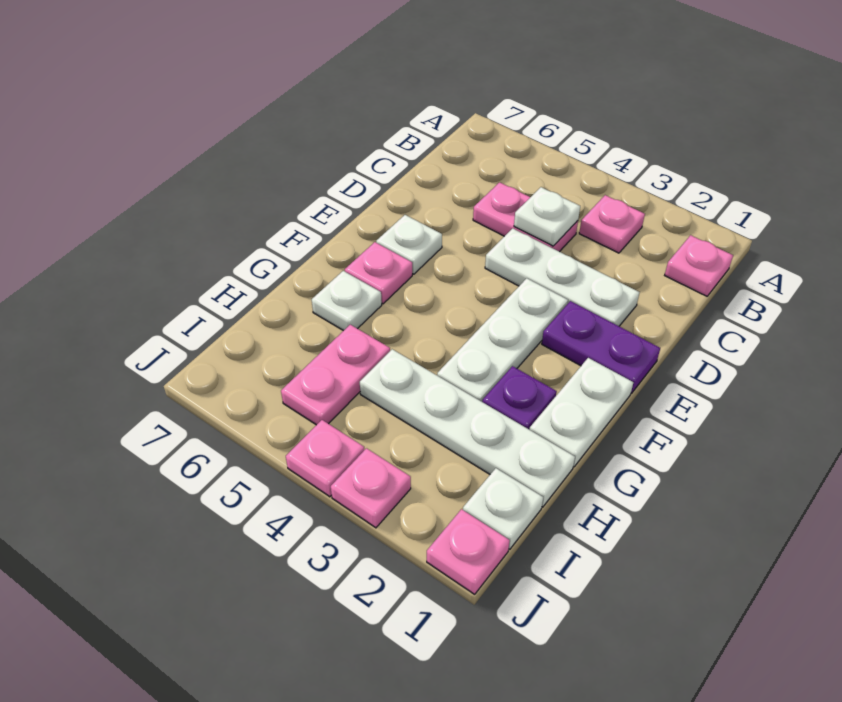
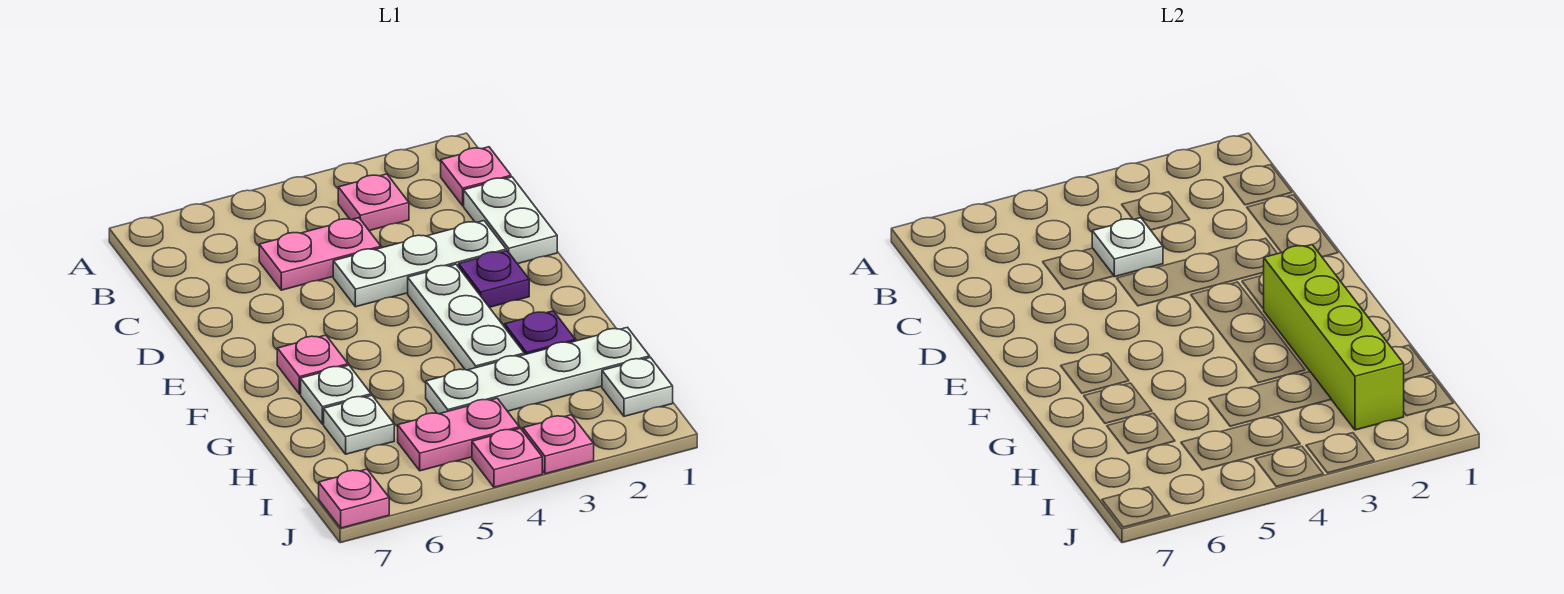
purple 1x2 plate [542,301,660,393] -> purple 1x1 plate [459,251,529,307]
white 1x1 plate [376,215,442,274] -> white 1x1 plate moved to [324,395,394,454]
white 1x2 plate [530,358,633,467] -> white 1x2 plate moved to [464,177,557,264]
none -> lime 1x4 brick [1263,245,1404,430]
pink 1x2 plate [281,325,390,425] -> pink 1x2 plate turned to [398,398,519,471]
pink 1x1 plate [427,509,510,594] -> pink 1x1 plate moved to [319,469,389,528]

